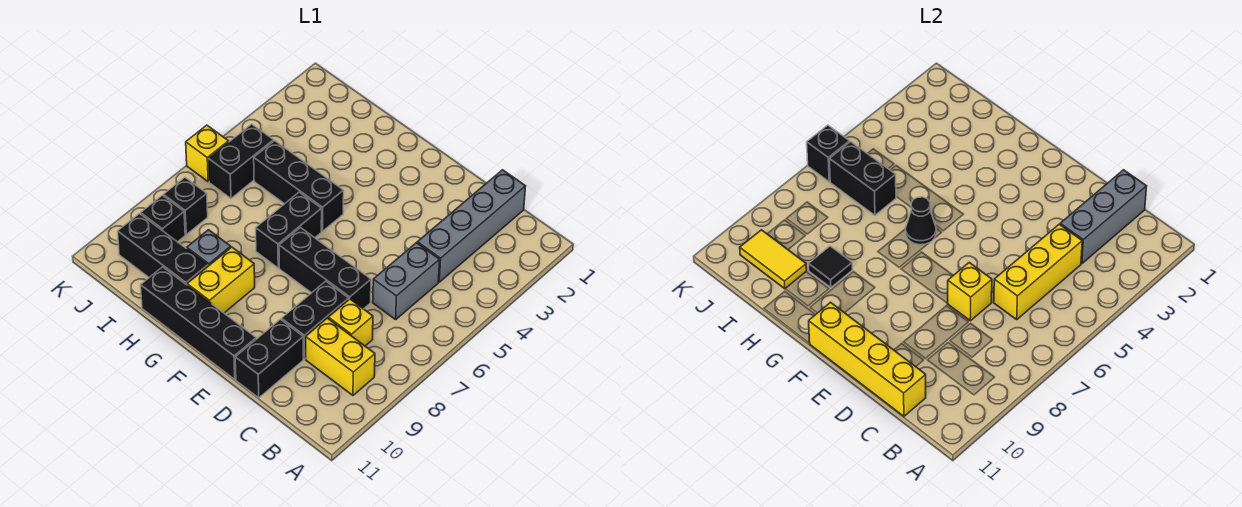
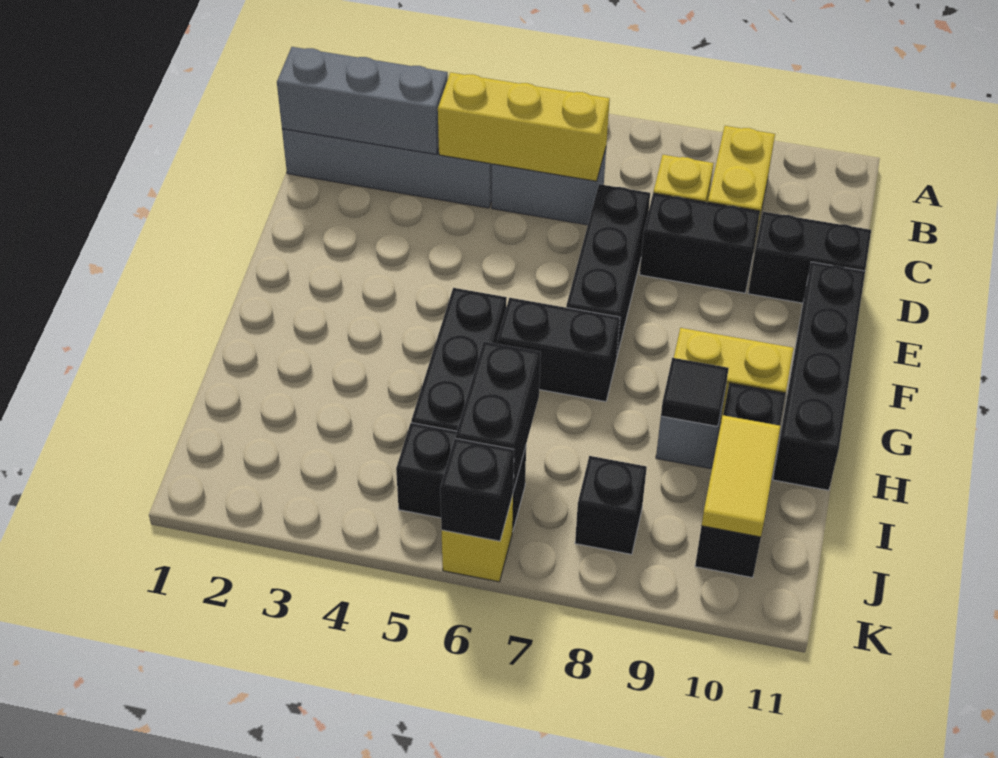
yellow 1x4 brick [809,302,926,416] -> none
yellow 1x1 brick [948,263,992,321] -> none
black 1x1 cone [906,197,936,245] -> none
black 1x1 brick [141,195,185,242] -> none

